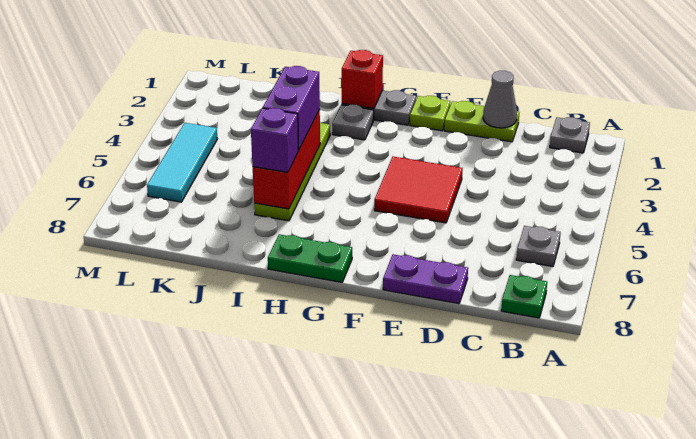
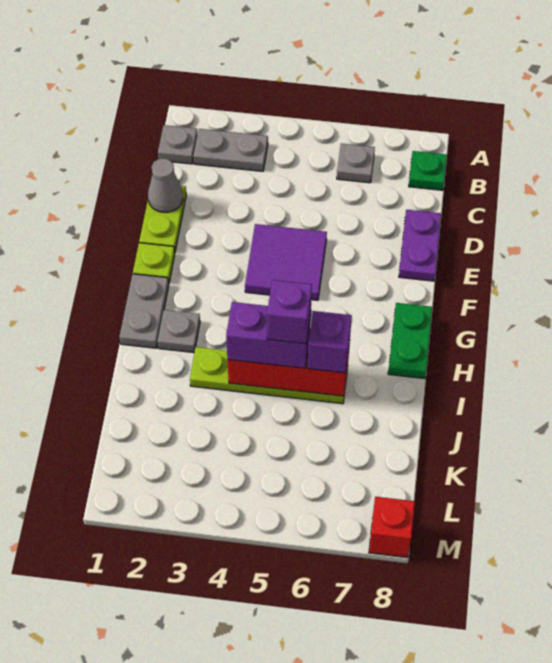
none -> grey 1x2 plate [193,129,268,171]
red 2x2 tile [374,157,463,223] -> purple 2x2 tile [245,224,327,300]
red 1x1 brick [342,50,383,108] -> red 1x1 brick moved to [369,497,415,558]
none -> purple 1x1 brick [267,280,312,344]
cyan 1x3 tile [147,123,217,202] -> none

